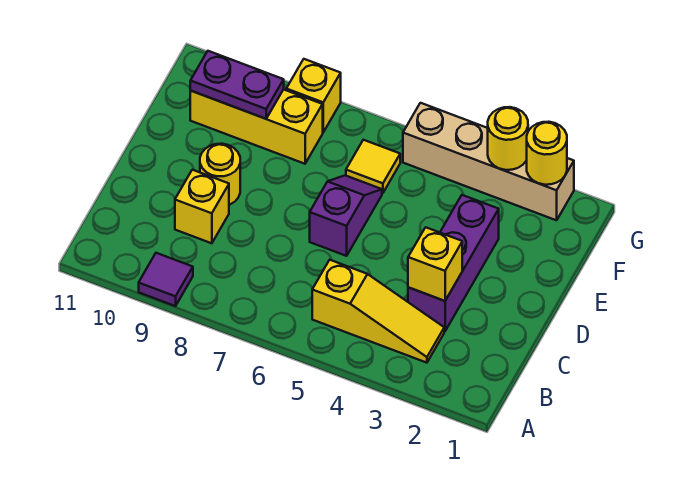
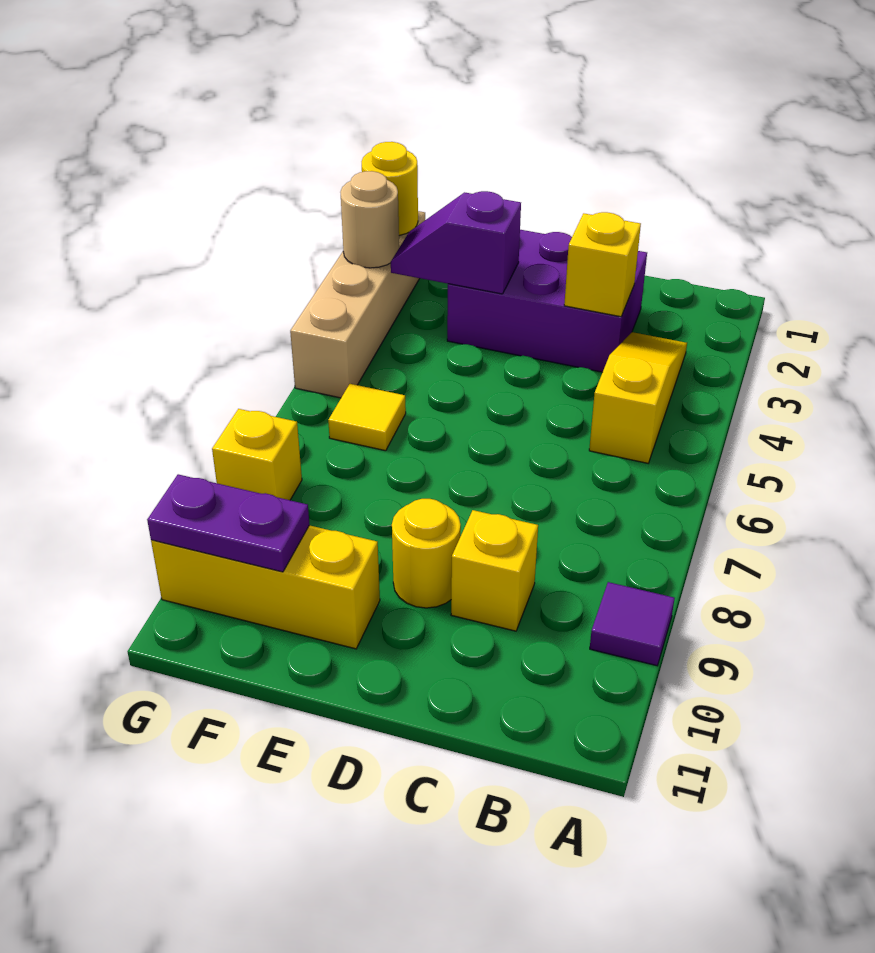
purple 1x3 brick [408,195,499,331] -> purple 2x3 brick [447,230,647,372]
purple 1x2 slope [310,175,382,256] -> purple 1x2 slope moved to [391,191,521,294]
yellow 1x3 brick [190,89,323,164] -> yellow 1x3 brick turned to [151,525,380,649]
purple 1x2 plate [190,51,284,119] -> purple 1x2 plate turned to [147,474,310,572]
yellow 1x1 round brick [488,107,528,170] -> tan 1x1 round brick [341,171,399,268]

